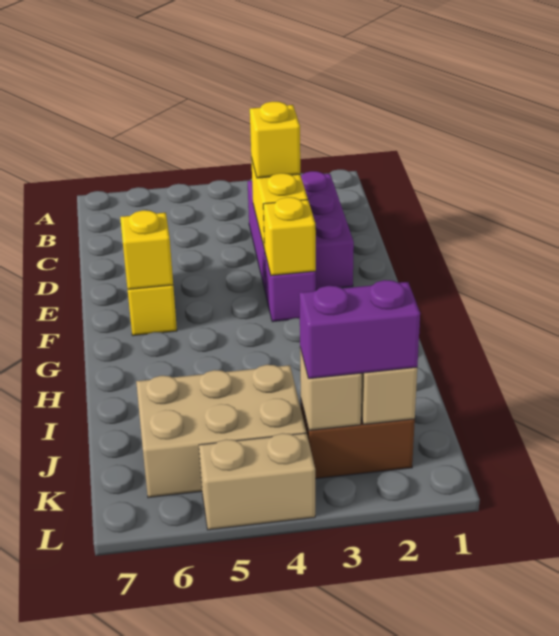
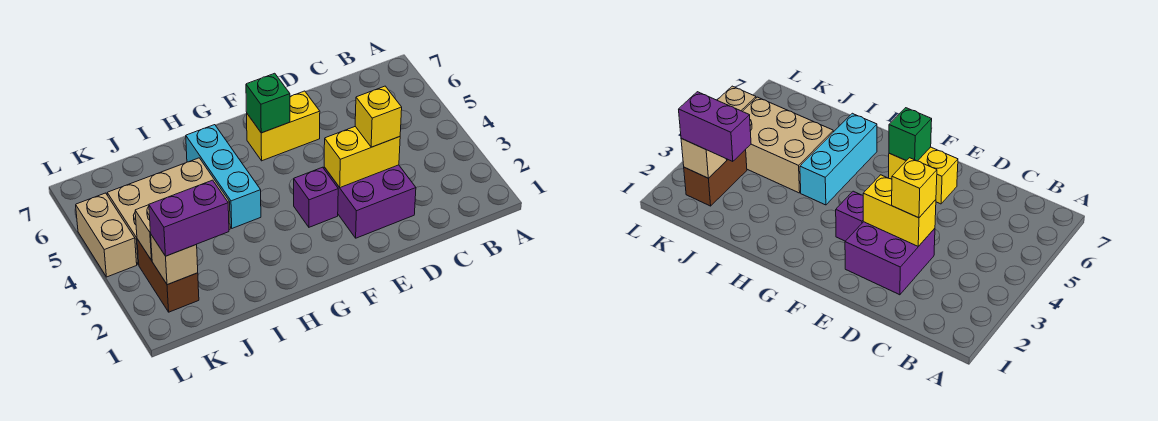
purple 2x3 brick [248,171,354,293] -> purple 2x2 brick [324,165,416,238]
yellow 1x1 brick [263,197,316,276] -> none
yellow 1x1 brick [120,210,173,289] -> green 1x1 brick [246,73,290,133]
none -> cyan 1x3 brick [186,125,261,228]
tan 2x3 brick [136,365,306,498] -> tan 2x3 brick turned to [107,158,230,265]
purple 1x2 brick [299,280,420,379] -> purple 1x2 brick turned to [149,180,229,256]

